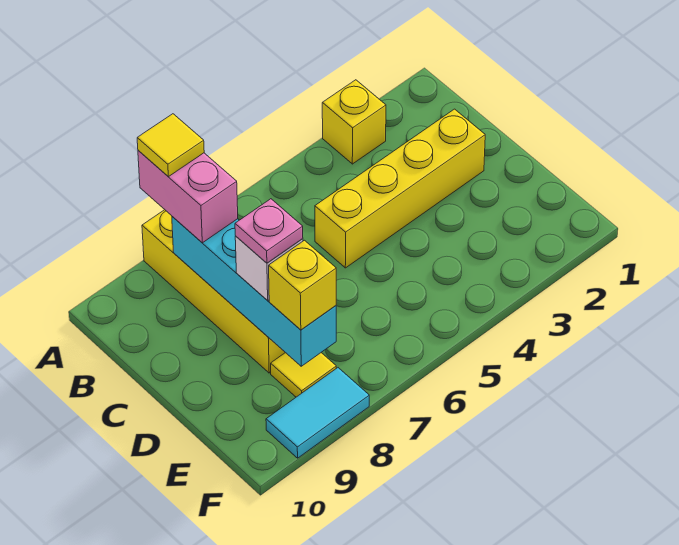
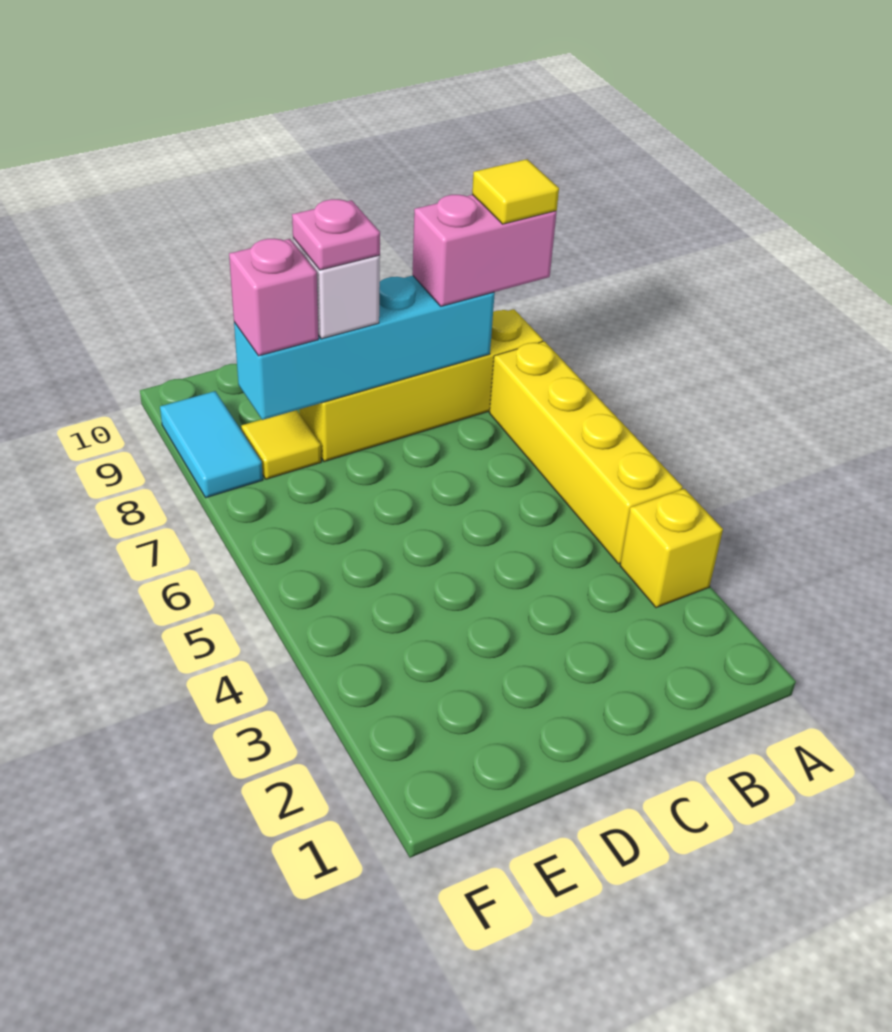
yellow 1x4 brick [315,109,485,268] -> yellow 1x4 brick moved to [489,341,683,564]
yellow 1x1 brick [269,240,336,330] -> pink 1x1 brick [229,238,318,356]

